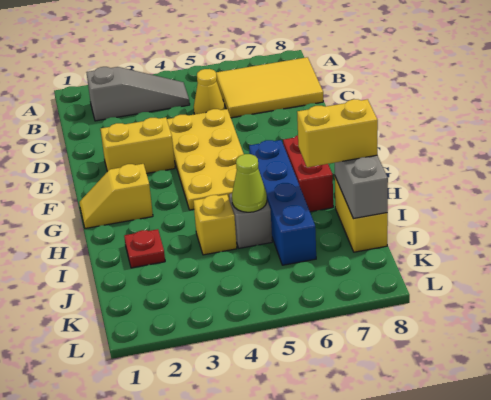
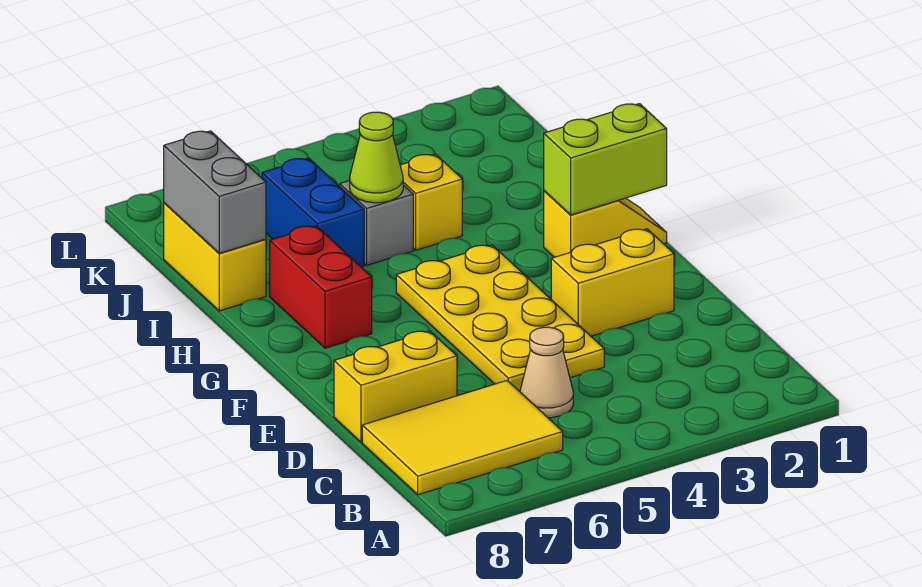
grey 1x3 slope [86,67,190,121] -> none
yellow 1x1 cone [194,69,225,114] -> tan 1x1 cone [520,327,573,418]
none -> lime 1x2 brick [544,104,667,215]
blue 1x4 brick [249,140,316,265] -> blue 1x2 brick [262,158,364,267]
red 1x1 plate [124,229,165,268] -> none
yellow 1x2 brick [297,99,378,167] -> yellow 1x2 brick moved to [334,331,457,442]

